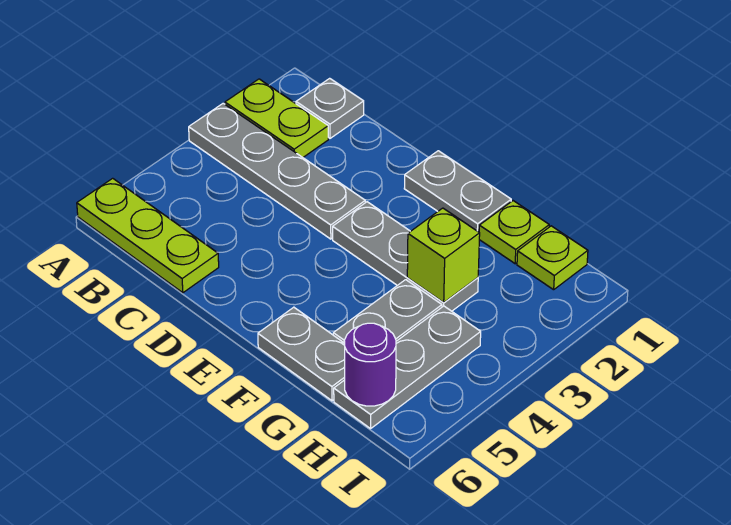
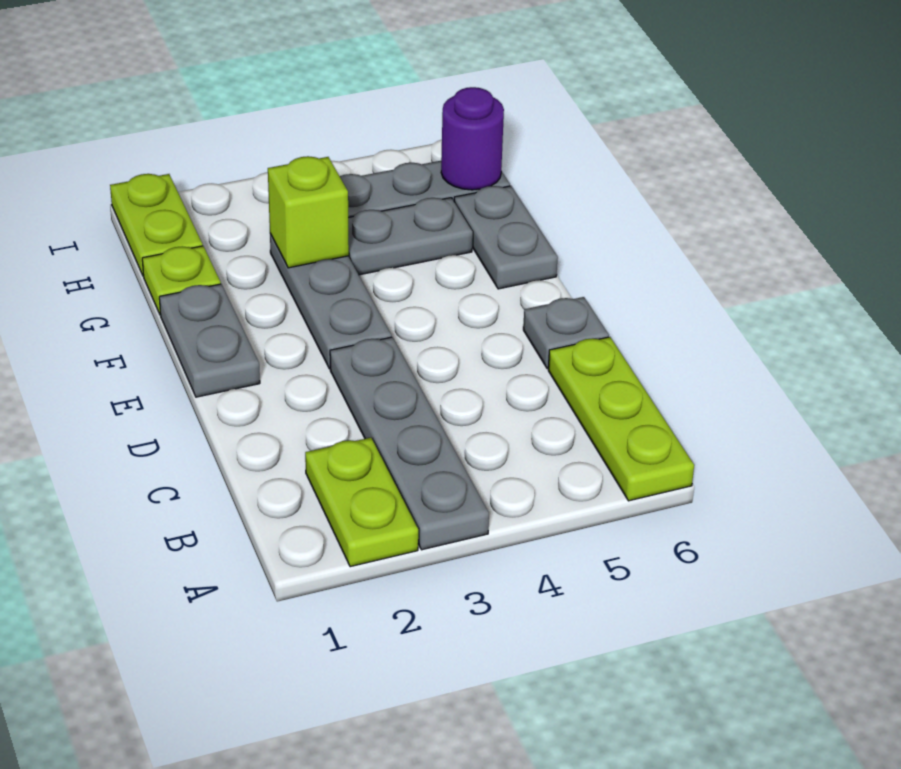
grey 1x1 plate [296,78,364,138] -> grey 1x1 plate moved to [523,297,609,369]
lime 1x1 plate [517,226,588,290] -> lime 1x2 plate [110,174,203,276]

